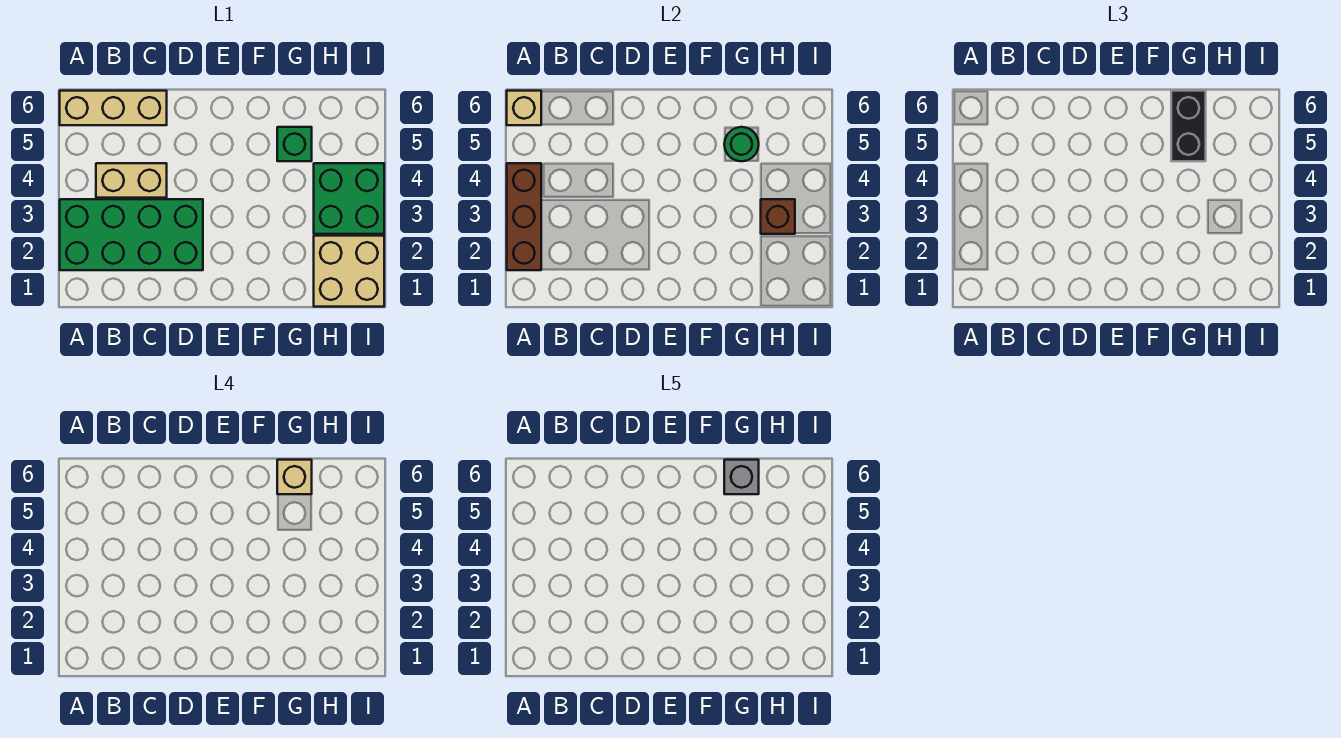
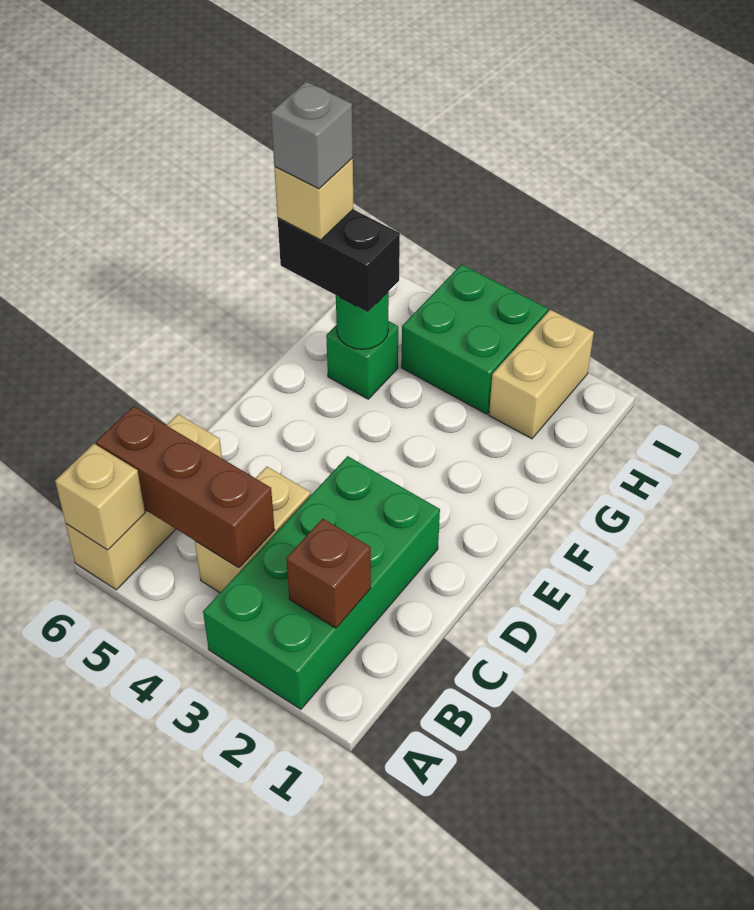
brown 1x3 brick [507,163,541,270] -> brown 1x3 brick moved to [96,406,275,568]
tan 2x2 brick [314,236,384,307] -> tan 1x2 brick [489,310,594,439]
brown 1x1 brick [761,199,795,234] -> brown 1x1 brick moved to [286,518,371,628]

